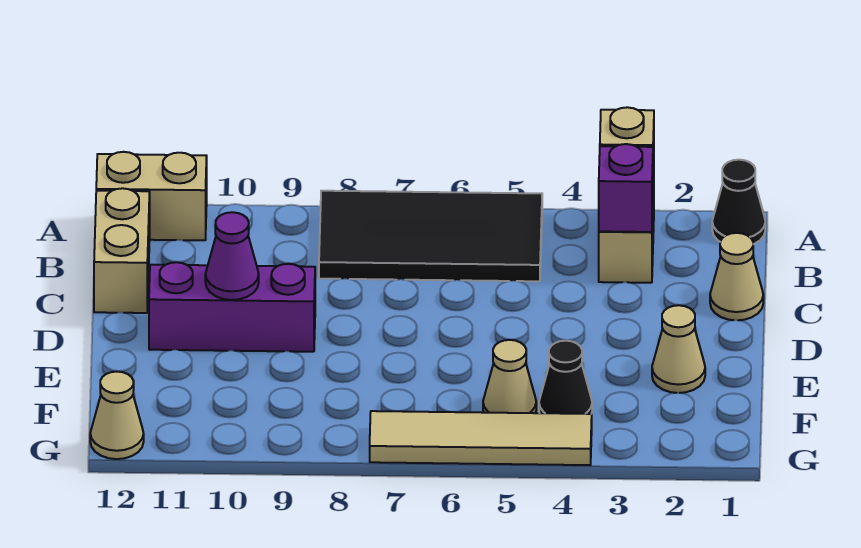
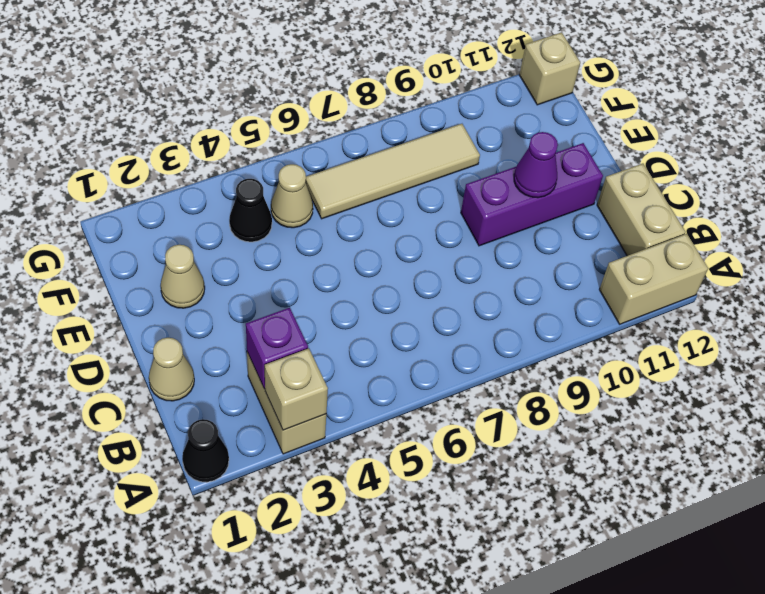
black 2x4 tile [319,191,542,281] -> none
tan 1x4 tile [370,411,592,465] -> tan 1x4 tile moved to [306,124,480,219]
tan 1x1 cone [90,372,144,459] -> tan 1x1 brick [519,32,580,105]

